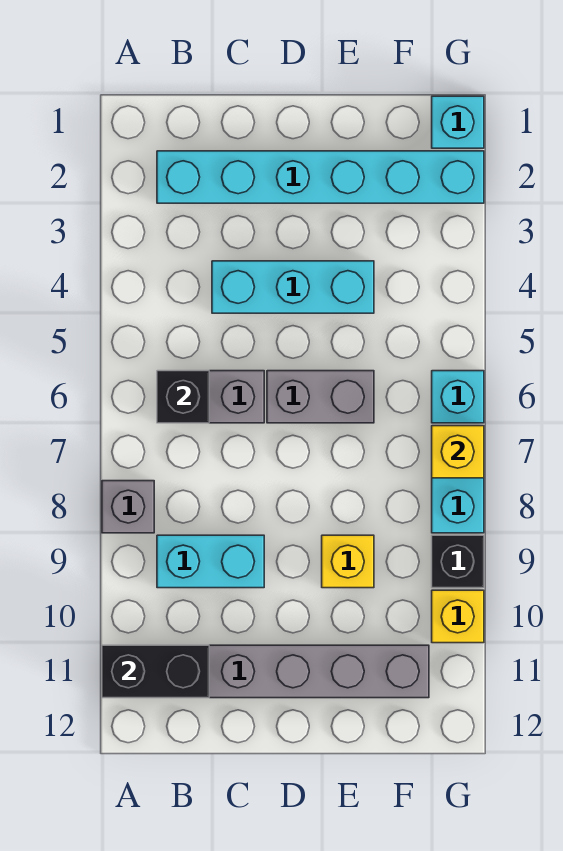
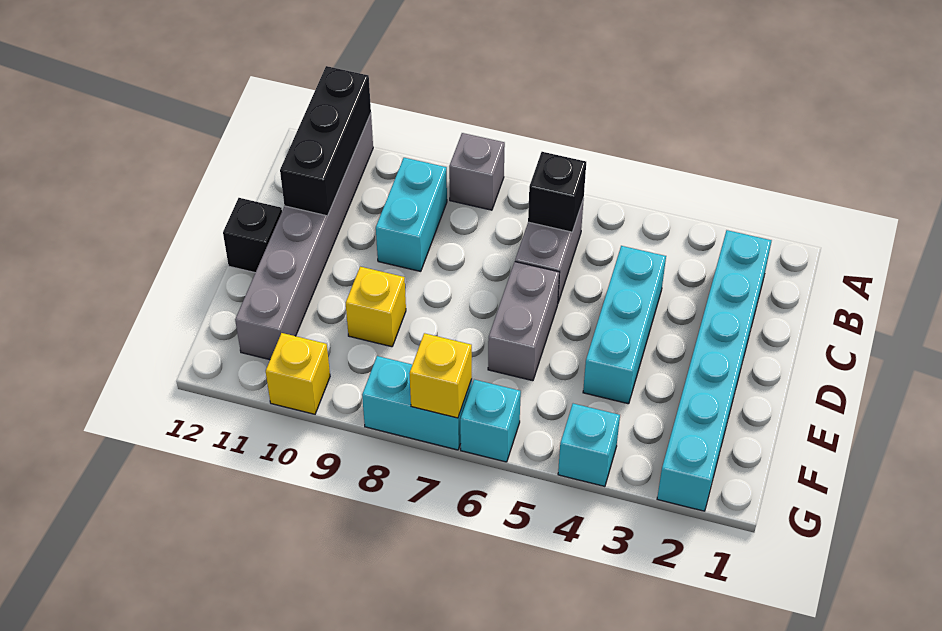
black 1x2 brick [102,645,209,698] -> black 1x3 brick [280,66,371,216]
cyan 1x1 brick [432,96,484,148] -> cyan 1x1 brick moved to [558,404,620,486]
black 1x1 brick [432,535,484,588] -> black 1x1 brick moved to [223,198,282,273]

